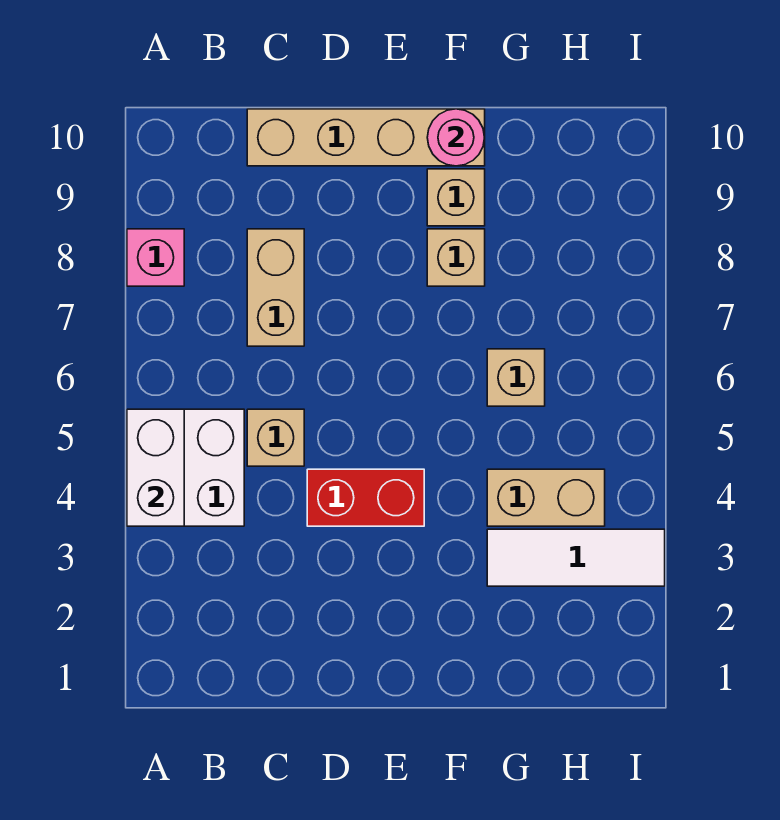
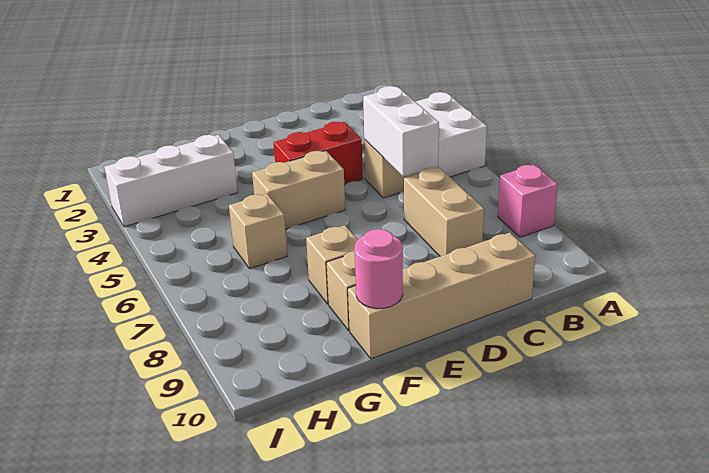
white 1x2 brick [127,409,184,526] -> white 1x2 brick moved to [363,86,439,177]
white 1x3 tile [487,529,665,586] -> white 1x3 brick [105,135,238,227]
tan 1x2 brick [487,469,605,526] -> tan 1x2 brick moved to [252,151,345,229]

